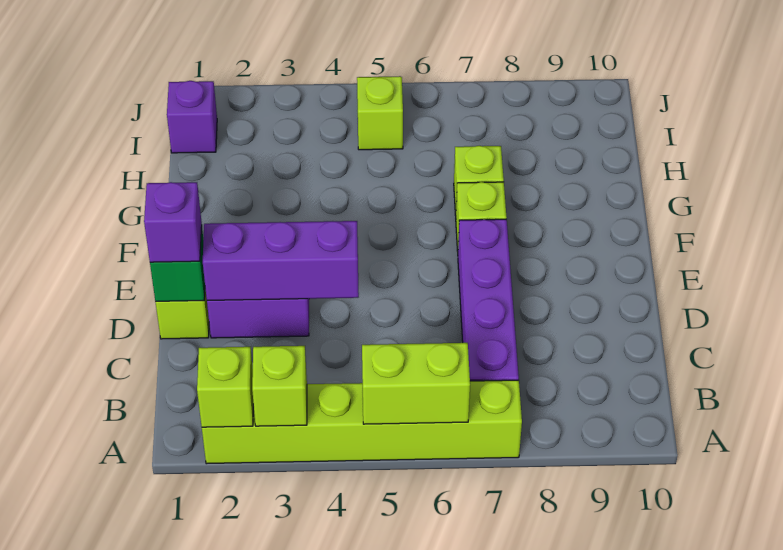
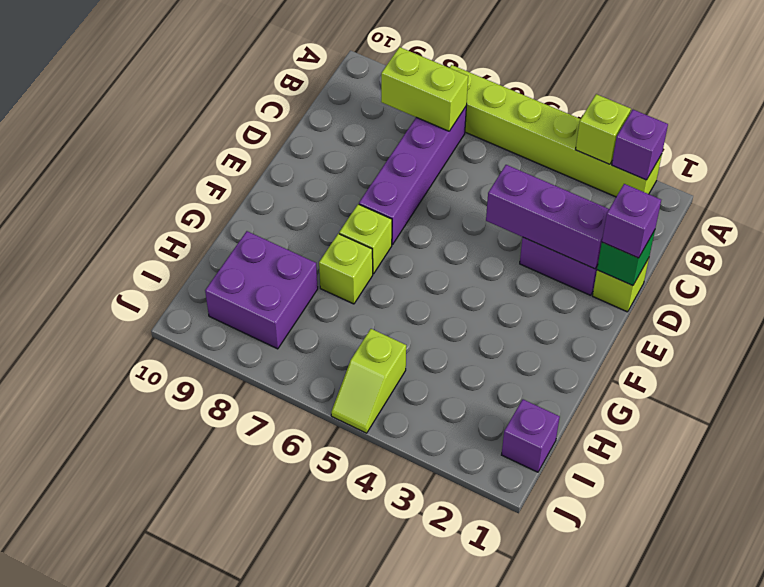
lime 1x1 brick [197,347,253,427] -> purple 1x1 brick [612,110,668,180]
lime 1x2 brick [362,343,470,424] -> lime 1x2 brick moved to [381,47,468,131]
none -> purple 2x2 brick [205,231,318,349]

